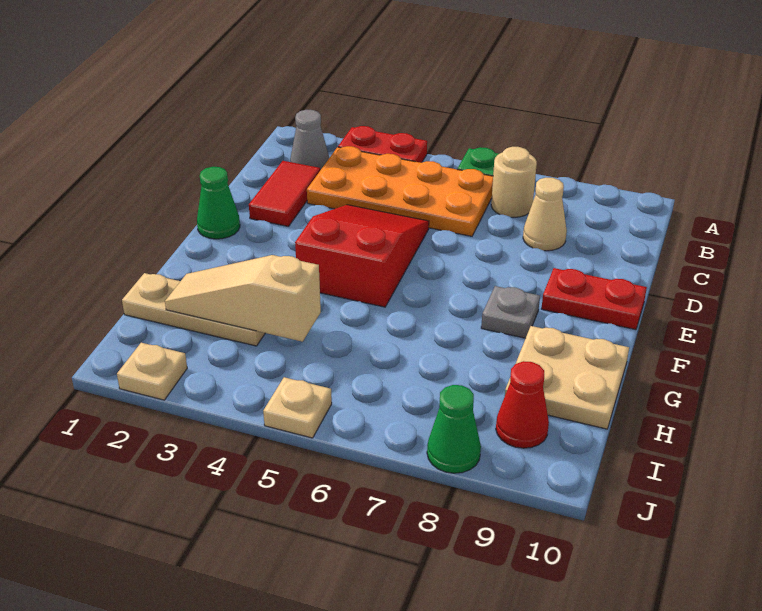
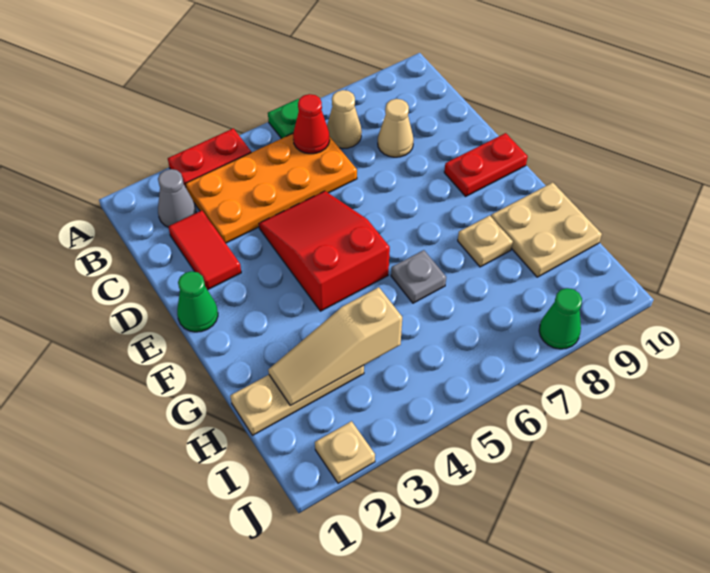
tan 1x1 round brick [491,147,537,217] -> tan 1x1 cone [327,90,362,149]
grey 1x1 plate [481,286,540,338] -> grey 1x1 plate moved to [391,250,446,303]
red 1x1 cone [496,361,549,448] -> red 1x1 cone moved to [293,94,330,154]
tan 1x1 plate [263,377,332,438] -> tan 1x1 plate moved to [458,216,513,267]

